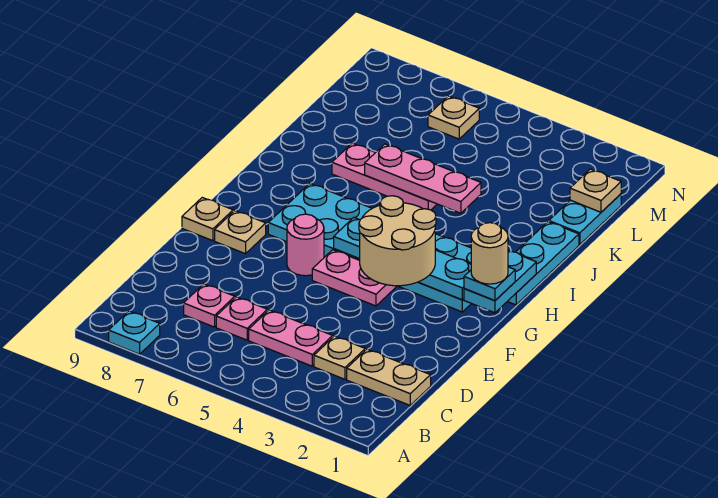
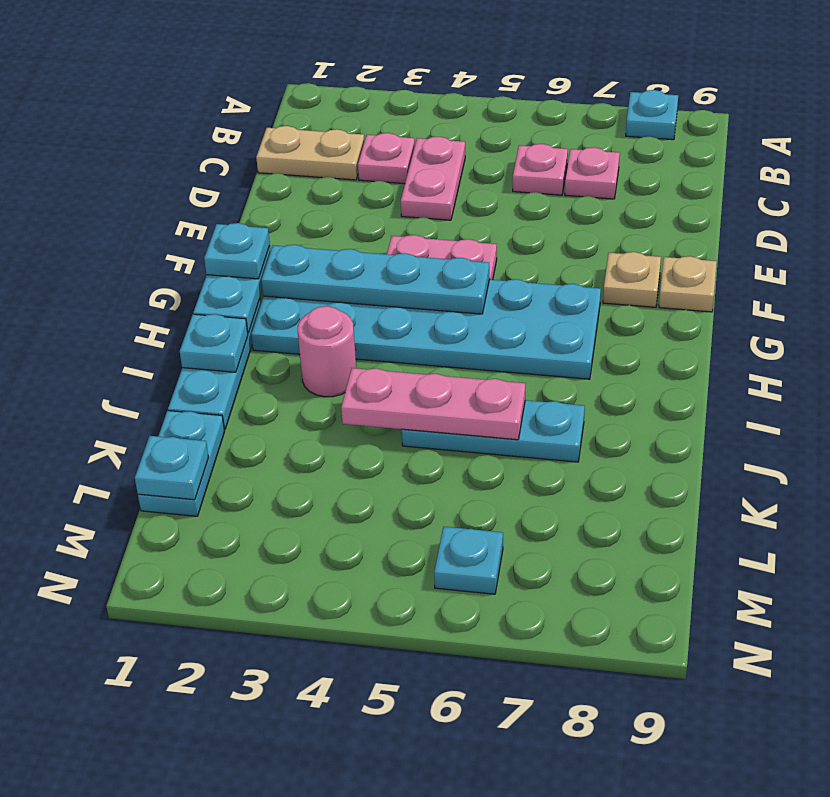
tan 1x1 plate [314,336,365,379] -> pink 1x1 plate [358,133,415,184]
pink 1x2 plate [249,310,333,366] -> pink 1x2 plate turned to [401,137,465,220]
tan 2x2 round brick [359,196,436,286] -> none
pink 1x1 round brick [287,214,324,276] -> pink 1x1 round brick moved to [298,306,356,397]
tan 1x1 round brick [471,223,508,284] -> none
none -> cyan 1x1 plate [180,314,248,372]
pink 1x3 plate [332,143,437,210] -> cyan 1x3 plate [402,400,585,462]
tan 1x1 plate [570,169,621,212] -> cyan 1x1 plate [135,436,209,500]
tan 1x1 plate [428,96,479,139] -> cyan 1x1 plate [434,527,503,594]

